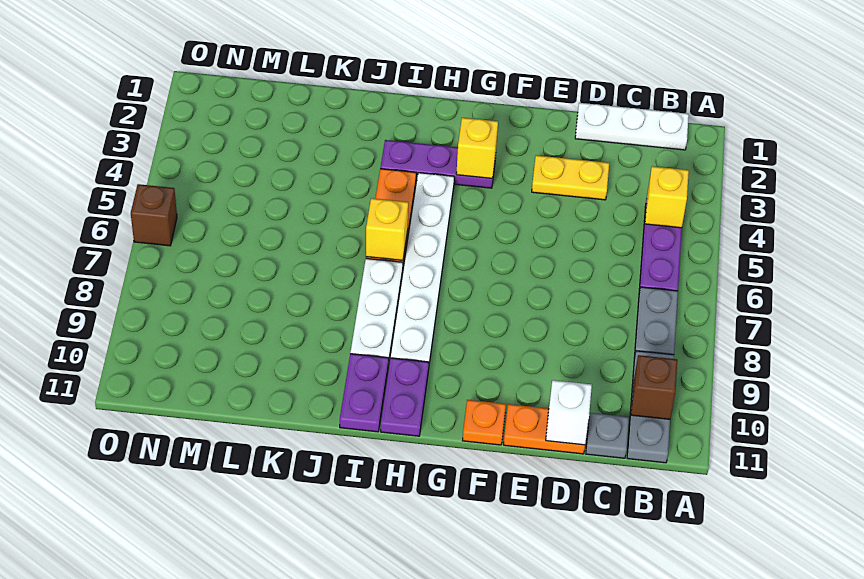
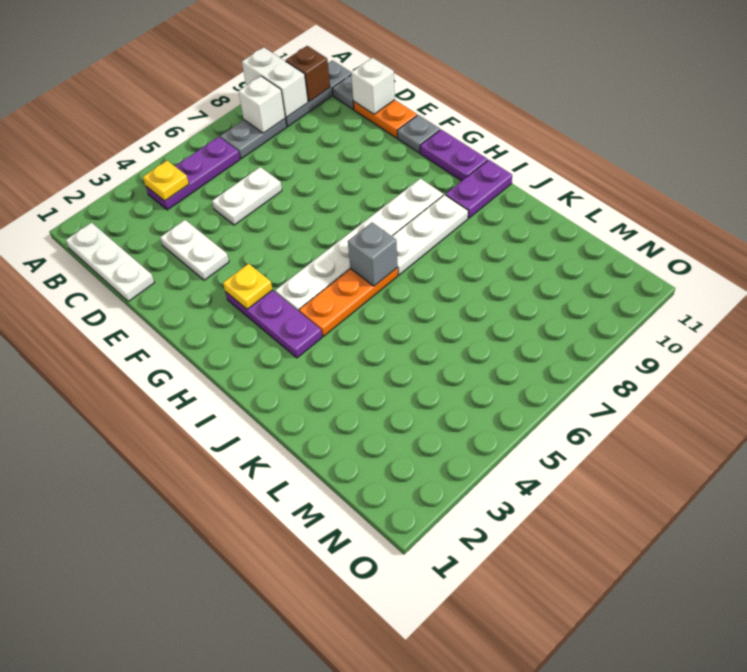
none -> white 1x2 brick [242,47,308,117]
yellow 1x1 brick [645,166,689,228] -> yellow 1x1 plate [143,161,189,201]
none -> white 1x1 brick [238,76,285,133]
yellow 1x2 plate [532,155,609,200] -> white 1x2 plate [160,220,229,280]
none -> white 1x2 plate [212,167,282,225]
orange 1x1 plate [463,400,506,445] -> grey 1x1 plate [397,115,440,153]
yellow 1x1 brick [456,118,498,178] -> yellow 1x1 plate [223,264,273,309]
purple 1x2 plate [381,358,429,436] -> purple 1x2 plate turned to [420,130,488,181]
yellow 1x1 brick [366,198,408,260] -> grey 1x1 brick [348,223,398,286]
brown 1x1 brick [131,184,177,246] -> none

